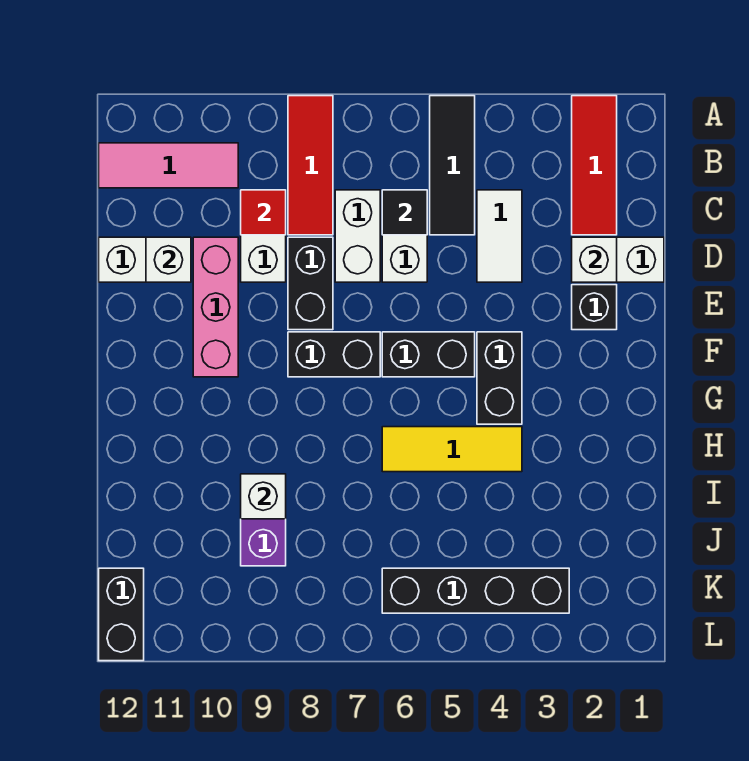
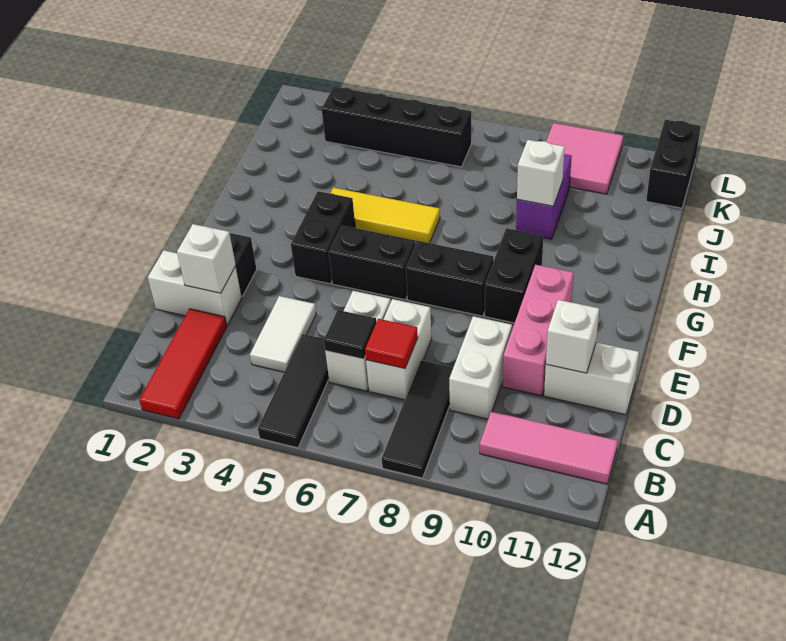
red 1x3 tile [288,96,333,235] -> black 1x3 tile [382,360,453,478]
red 1x1 tile [241,190,286,235] -> red 1x1 tile moved to [365,319,418,369]
black 1x2 brick [288,237,333,330] -> black 1x2 brick moved to [485,228,543,323]
none -> pink 2x2 tile [546,123,623,194]

